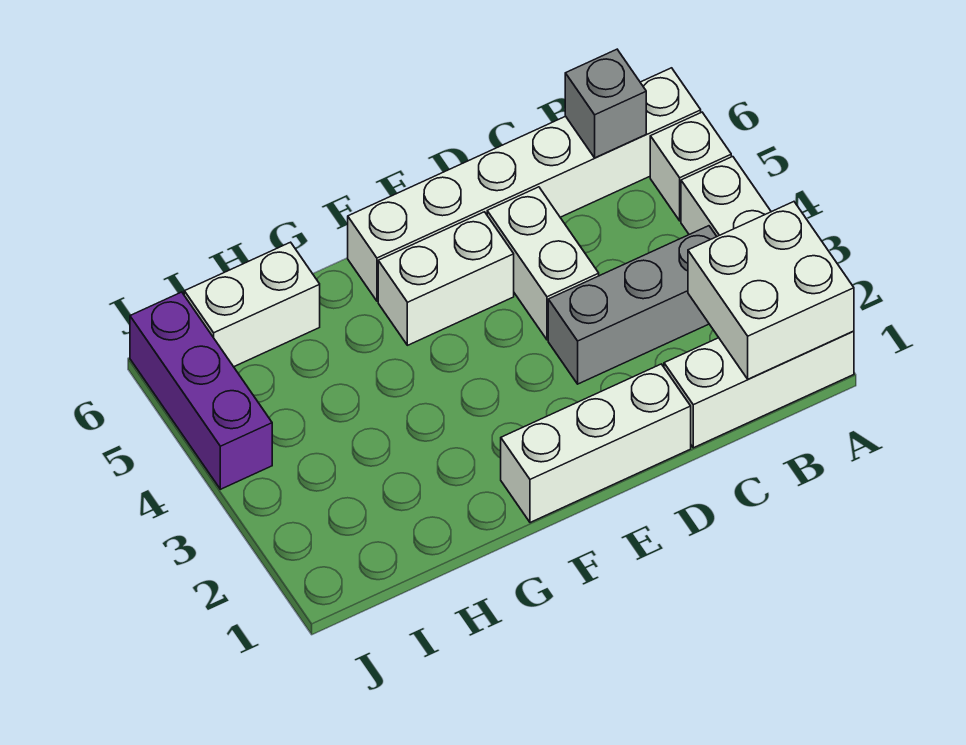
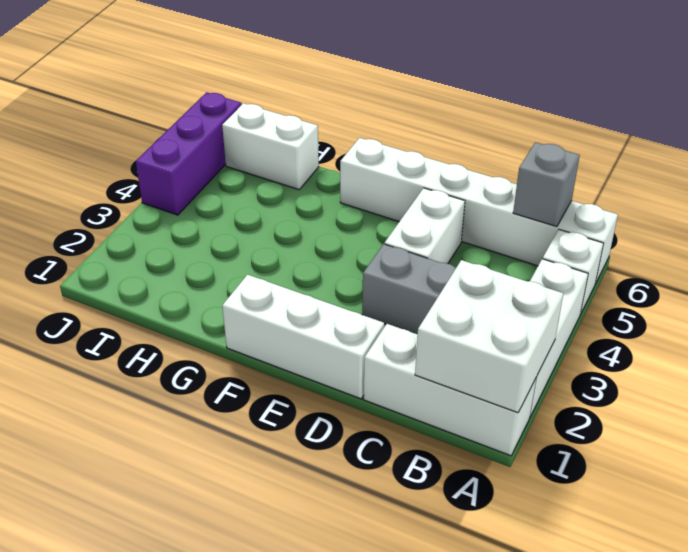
white 1x2 brick [378,212,514,345] -> none

